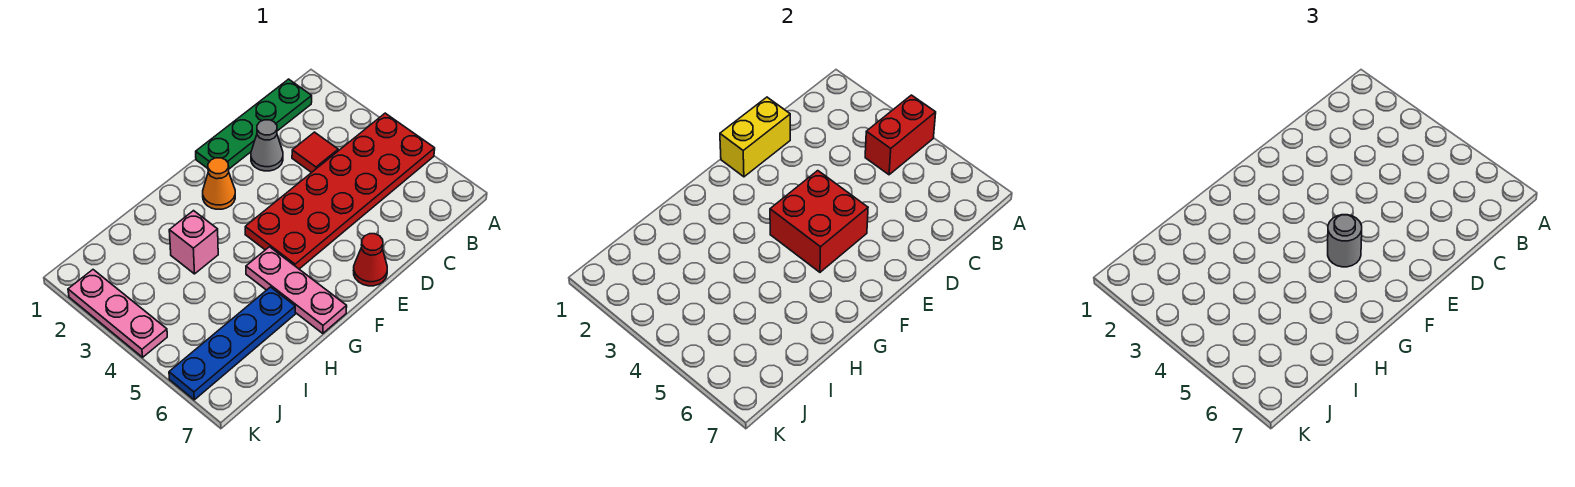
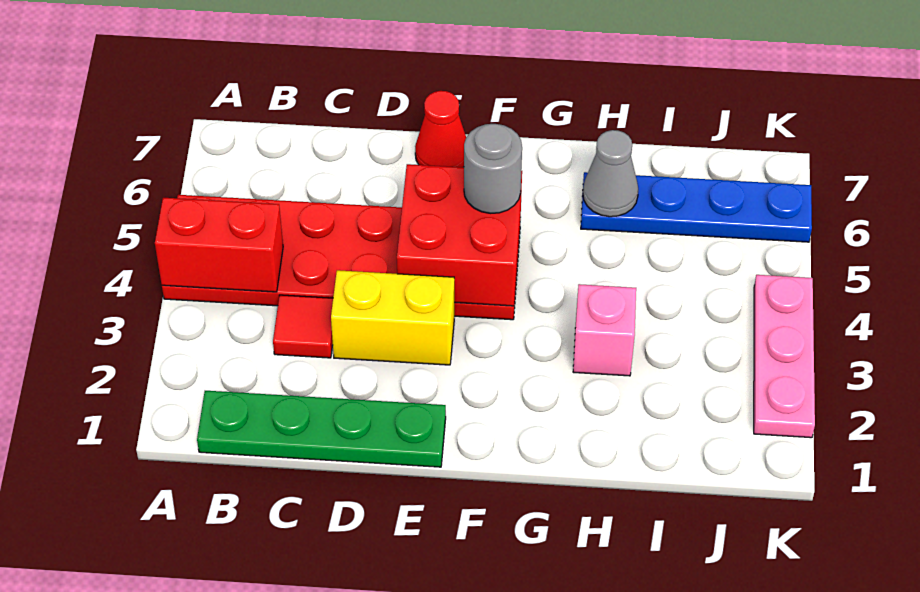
yellow 1x2 brick [720,97,790,177] -> yellow 1x2 brick moved to [331,270,454,365]
grey 1x1 cone [251,120,283,171] -> grey 1x1 cone moved to [583,130,638,217]
orange 1x1 cone [203,158,235,209] -> none
pink 1x3 plate [246,247,347,333] -> none

